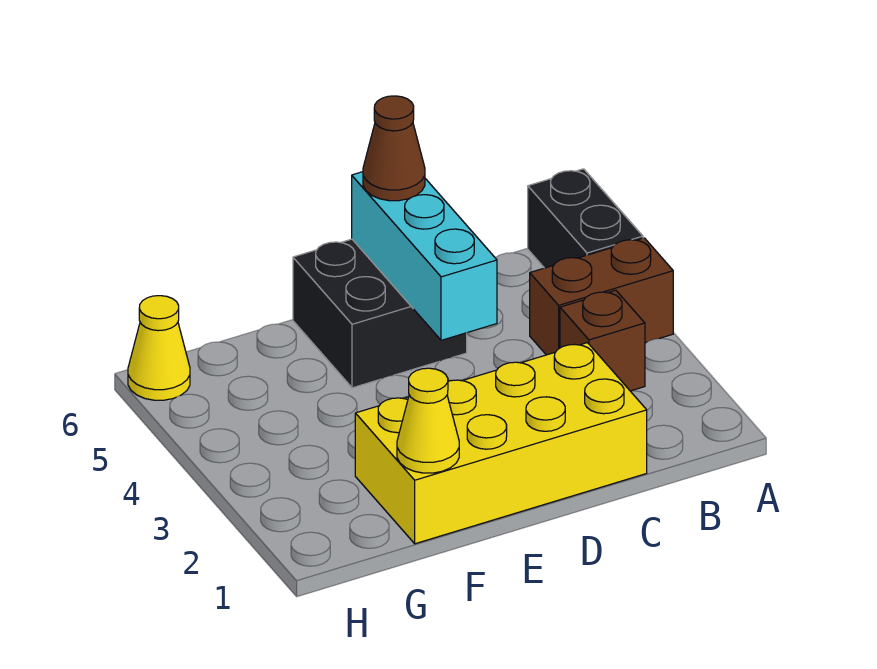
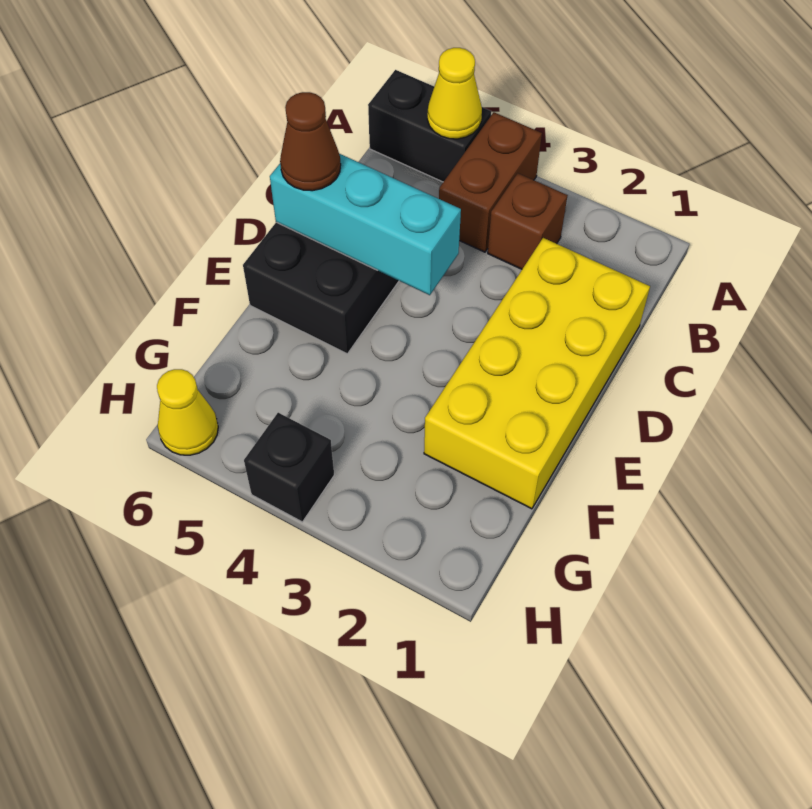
yellow 1x1 cone [397,368,459,473] -> yellow 1x1 cone moved to [427,48,482,139]
none -> black 1x1 brick [244,413,334,522]

